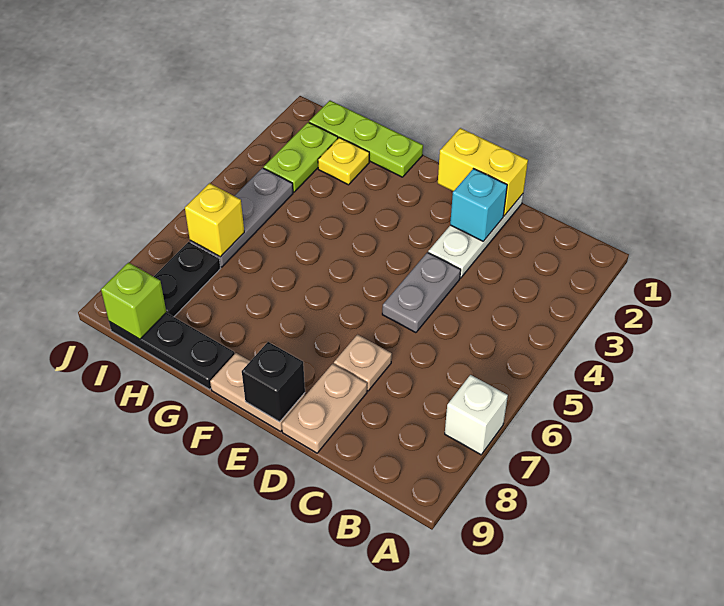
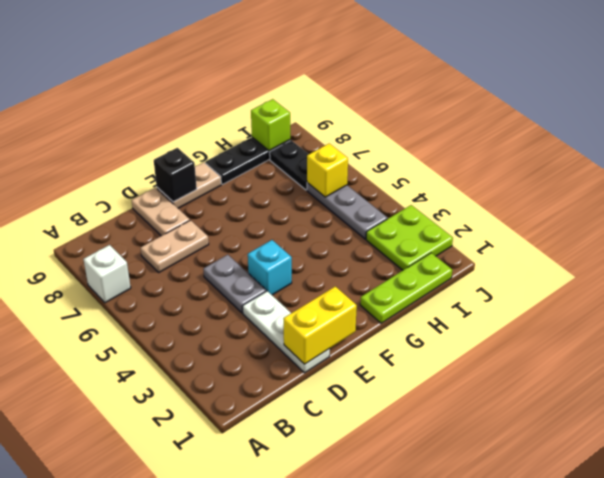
cyan 1x1 brick [450,169,507,241] -> cyan 1x1 brick moved to [248,240,292,295]
tan 1x1 plate [334,335,392,391] -> tan 1x2 plate [141,220,209,272]
yellow 1x1 plate [318,138,369,185] -> none
lime 1x2 plate [264,122,338,192] -> lime 2x2 plate [366,205,453,270]

